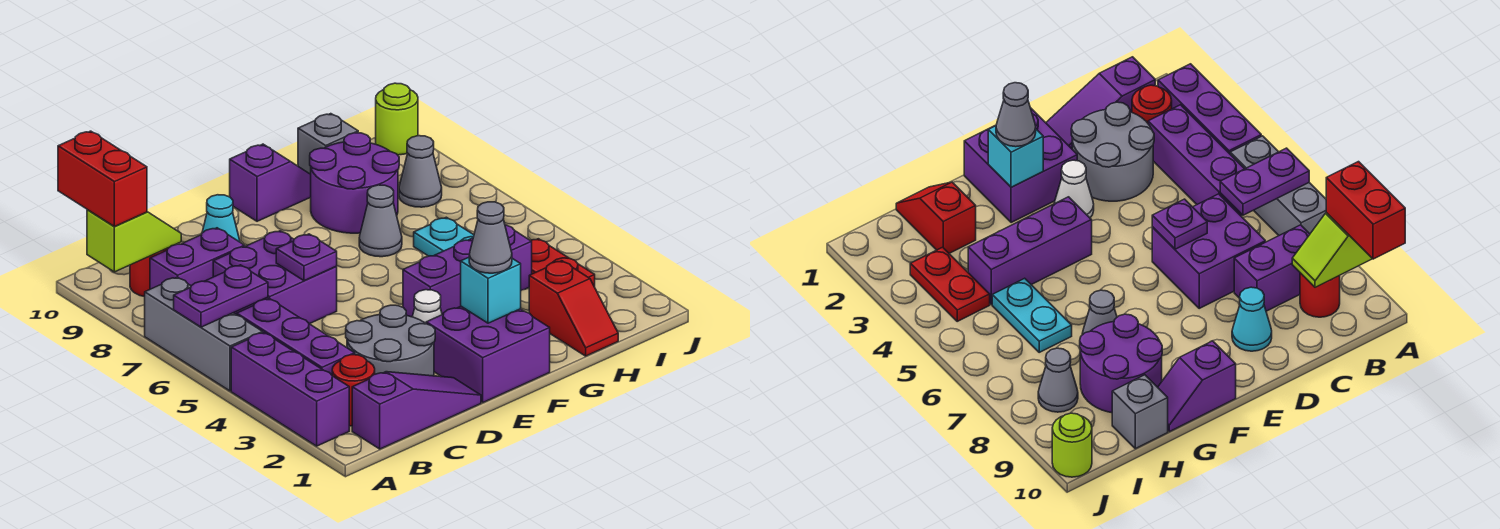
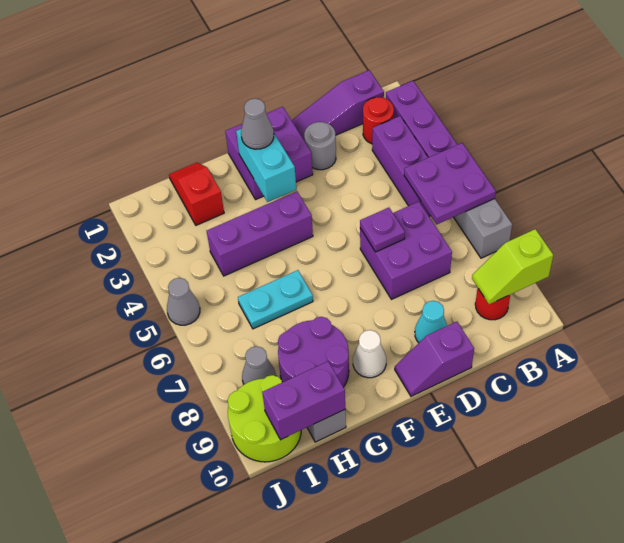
purple 1x2 plate [174,265,268,327] -> purple 2x2 plate [404,143,496,224]
red 1x2 brick [58,131,147,227] -> none
purple 1x2 brick [150,228,245,289] -> purple 1x2 brick moved to [262,362,345,440]
grey 2x2 round brick [346,305,435,376] -> grey 1x1 round brick [304,122,336,170]
white 1x1 cone [412,290,442,323] -> white 1x1 cone moved to [353,330,386,378]
cyan 1x1 brick [461,257,521,323] -> cyan 1x2 brick [236,129,296,202]
purple 1x2 slope [230,144,311,221] -> purple 1x2 slope moved to [395,322,474,396]
grey 1x1 cone [359,185,402,257] -> grey 1x1 cone moved to [167,278,200,325]
cyan 1x2 plate [414,217,474,256] -> cyan 1x2 plate turned to [238,270,313,329]
red 1x2 plate [530,239,595,287] -> none
lime 1x1 round brick [376,83,418,155] -> lime 2x2 round brick [228,375,301,462]

